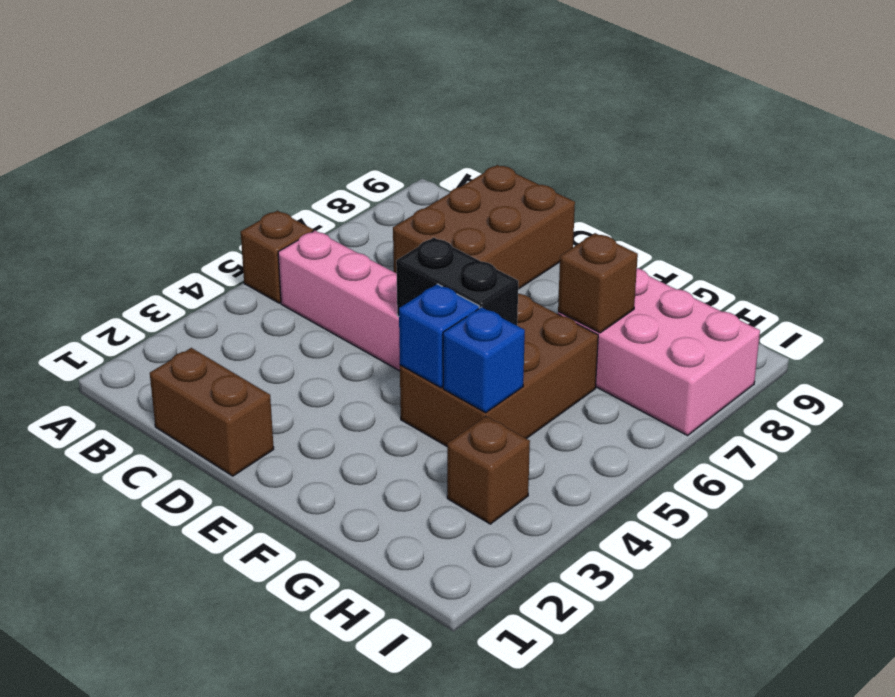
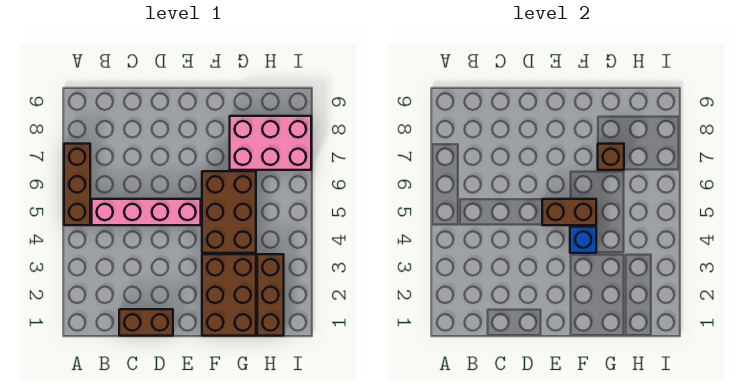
brown 1x1 brick [241,211,313,303] -> brown 1x3 brick [64,144,90,225]
brown 2x3 brick [393,165,575,289] -> brown 2x3 brick moved to [202,254,256,336]
black 1x2 brick [396,238,518,325] -> brown 1x2 brick [542,199,596,225]
blue 1x1 brick [443,307,525,413] -> none
brown 1x1 brick [447,416,530,524] -> brown 1x3 brick [257,254,284,336]

